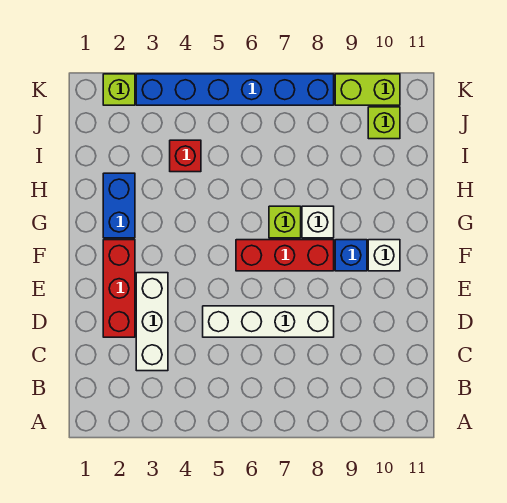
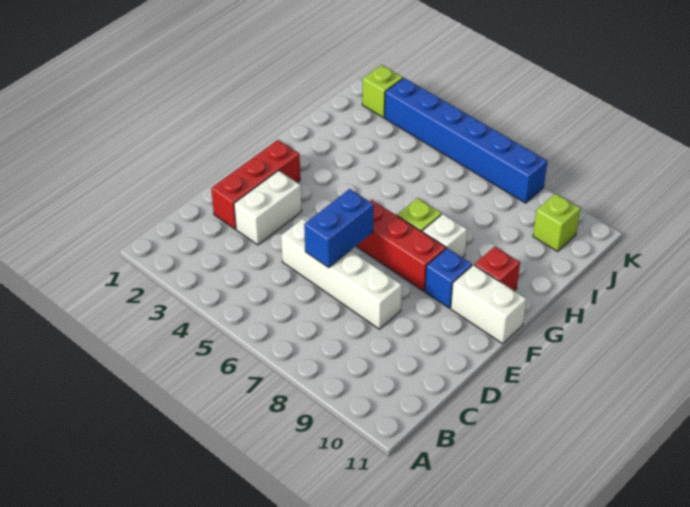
white 1x3 brick [136,273,168,371] -> white 1x2 brick [234,171,302,245]
white 1x1 brick [368,240,400,271] -> white 1x2 brick [451,265,526,344]
blue 1x2 brick [103,173,135,238] -> blue 1x2 brick moved to [304,189,374,268]
red 1x1 brick [170,140,201,172] -> red 1x1 brick moved to [474,246,520,291]
lime 1x2 brick [335,74,400,105] -> none

